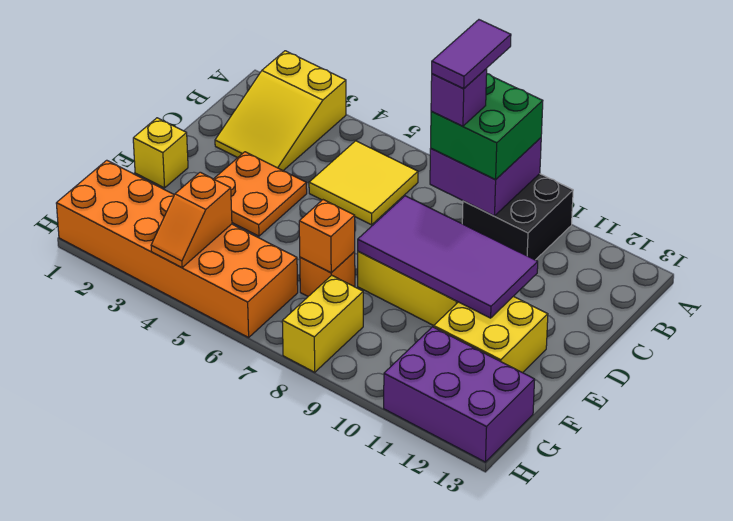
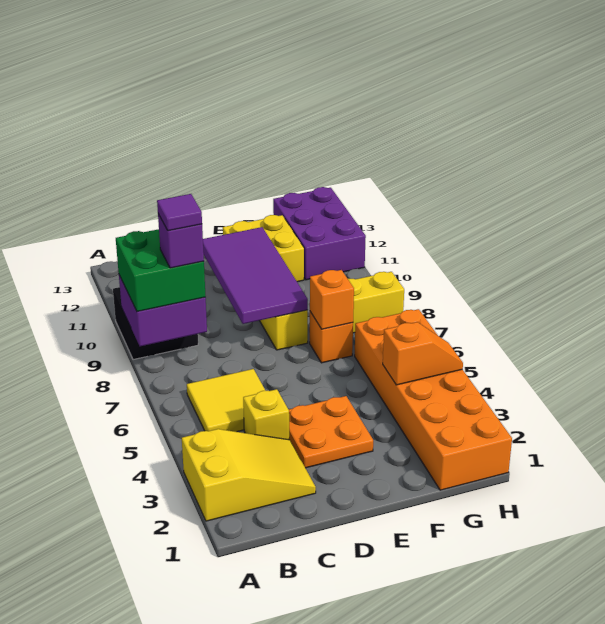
purple 1x2 tile [432,20,511,88] -> purple 1x1 tile [157,194,202,231]
yellow 1x1 brick [133,118,188,188] -> yellow 1x1 brick moved to [243,389,289,440]

